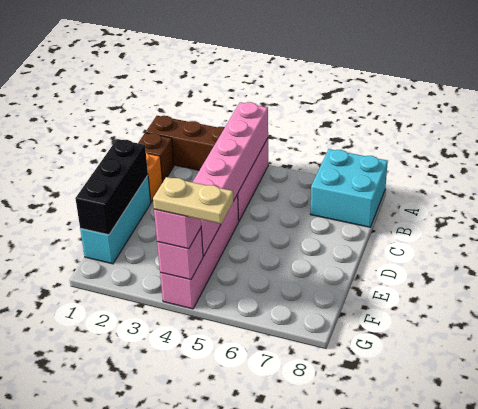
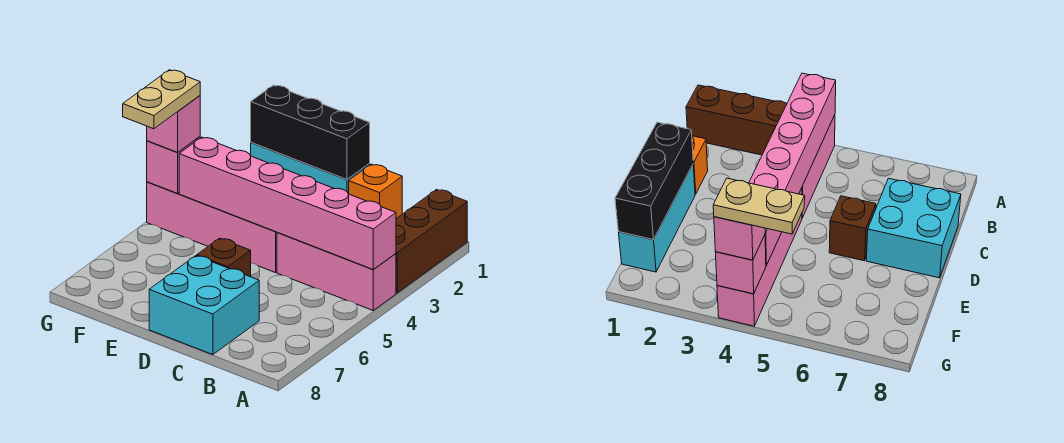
cyan 2x2 brick [311,149,388,227] -> cyan 2x2 brick moved to [149,256,259,355]
brown 1x1 brick [138,133,174,182] -> brown 1x1 brick moved to [197,238,251,277]

